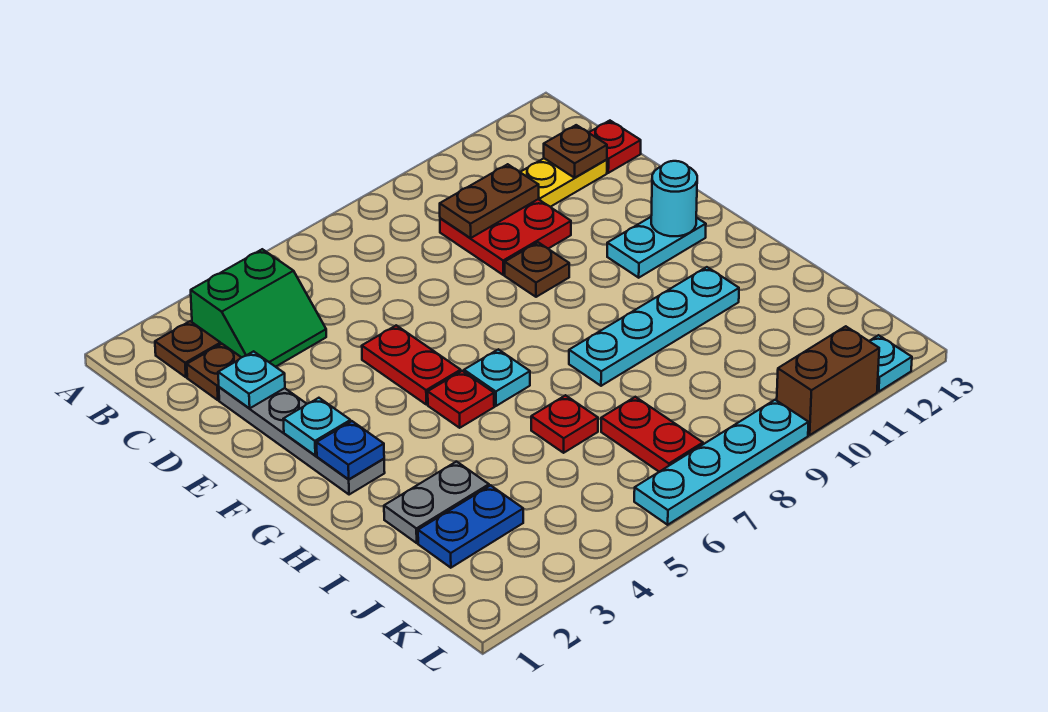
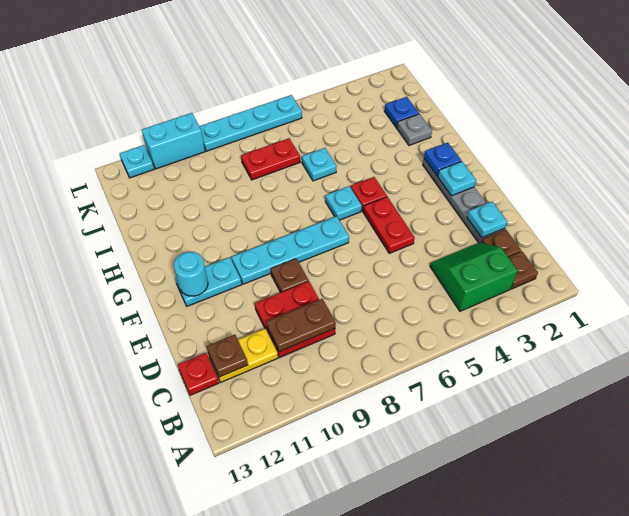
cyan 1x4 plate [569,267,739,386] -> cyan 1x4 plate moved to [231,216,349,284]
grey 1x2 plate [384,461,489,543] -> grey 1x1 plate [397,114,432,145]
red 1x1 plate [531,395,598,453] -> cyan 1x1 plate [302,148,337,181]
blue 1x2 plate [418,485,523,568] -> blue 1x1 plate [384,97,419,128]
red 1x2 plate [601,397,703,472] -> red 1x2 plate turned to [241,138,300,180]
brown 1x2 brick [777,326,879,435] -> cyan 1x2 brick [142,113,205,169]

